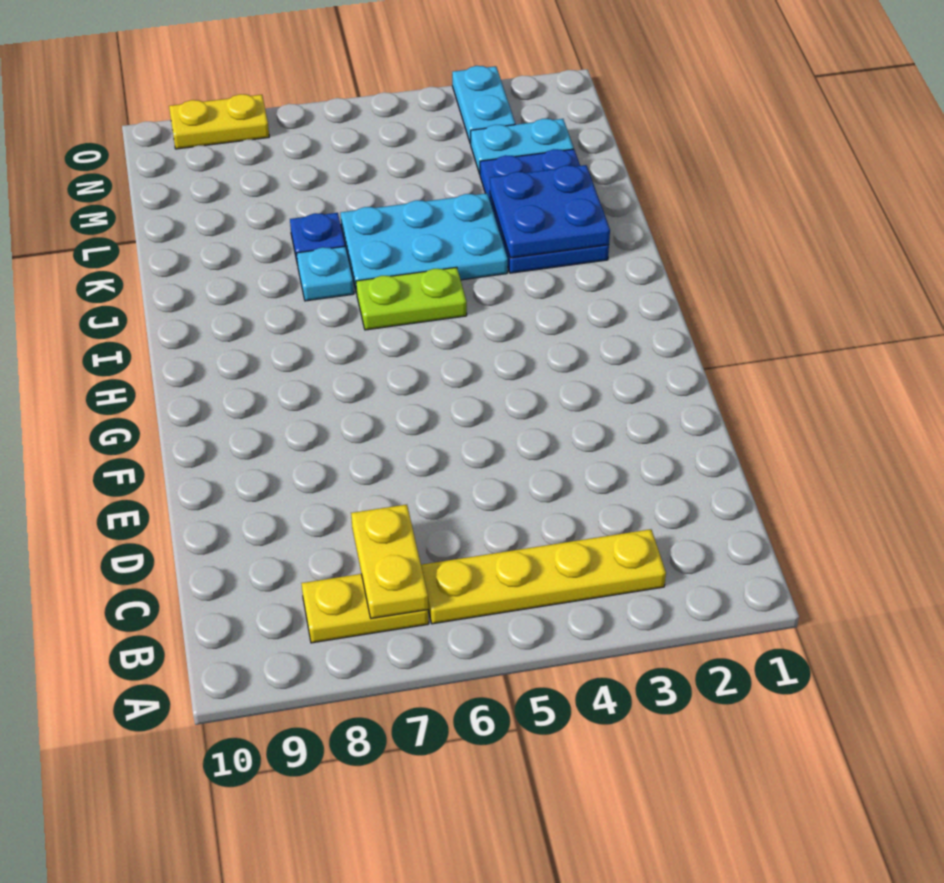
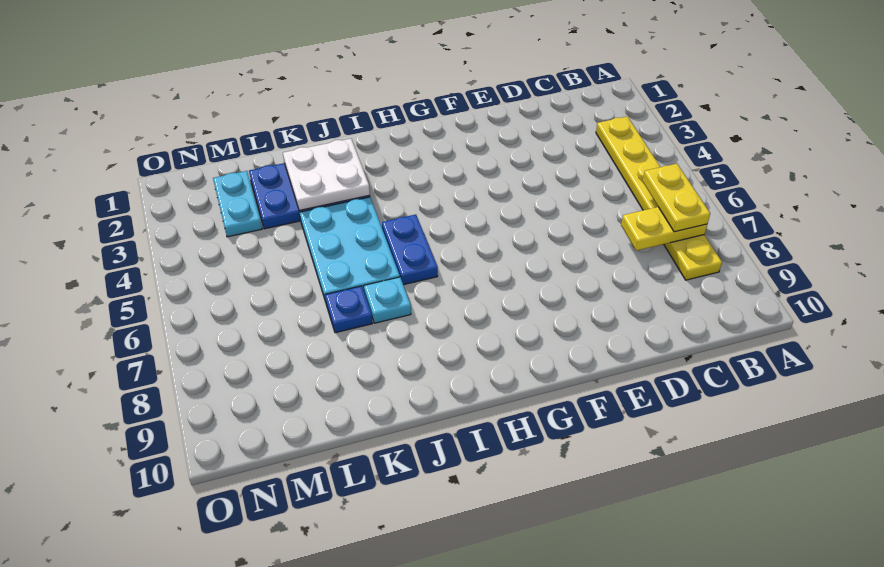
lime 1x2 plate [356,267,467,330] -> blue 1x2 plate [382,214,438,285]
blue 2x2 plate [490,165,610,258] -> white 2x2 plate [283,139,370,211]
cyan 1x2 plate [452,66,515,144] -> none
yellow 1x2 plate [169,94,269,149] -> yellow 1x2 plate moved to [642,164,710,232]

